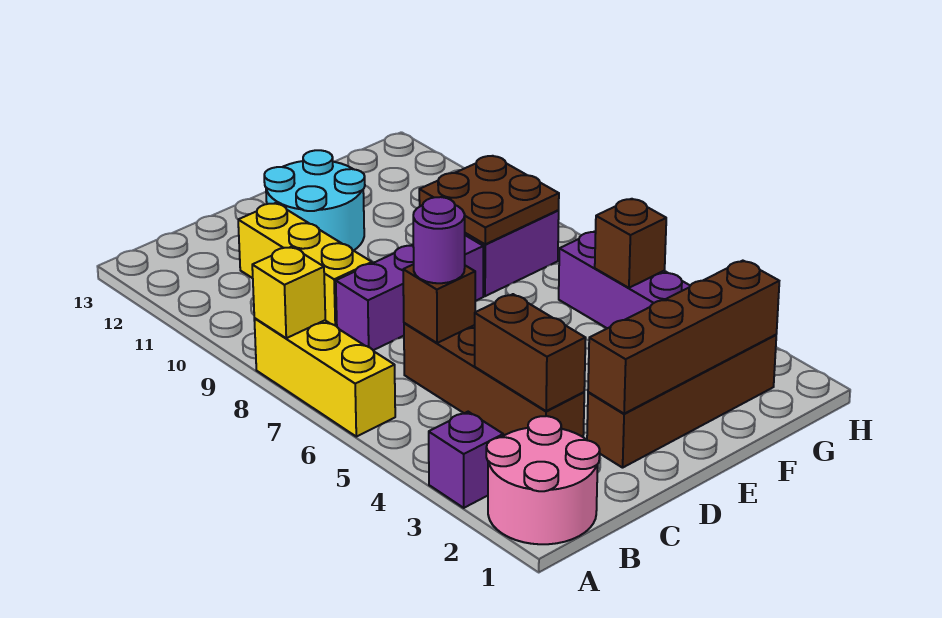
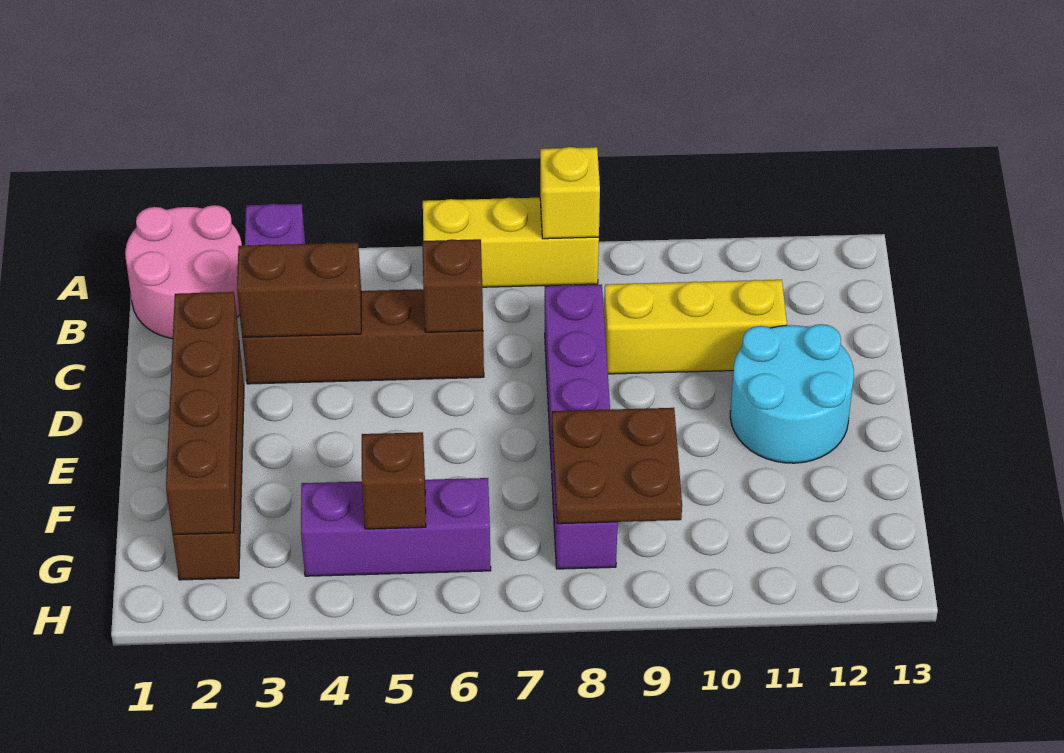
purple 1x1 round brick [413,197,465,283] -> none

